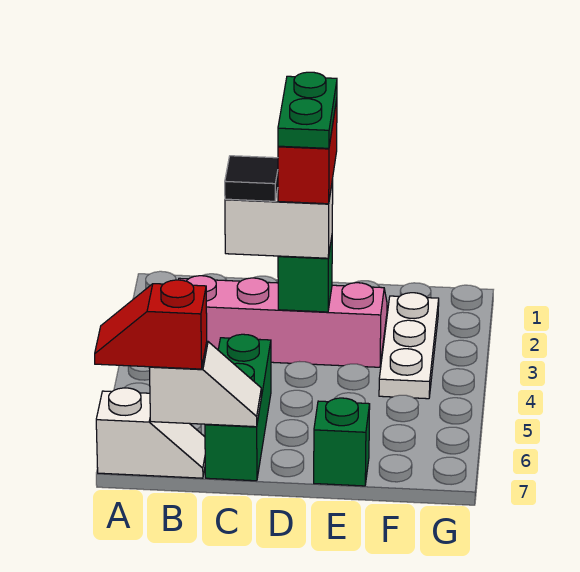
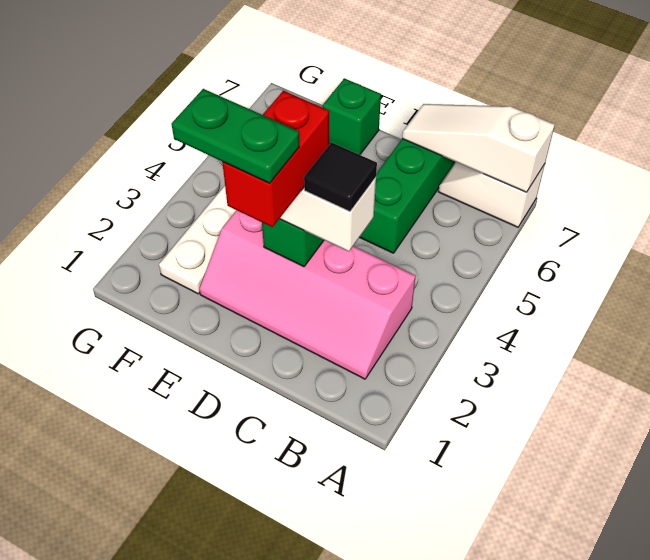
red 1x2 slope [95,280,207,369] -> none
white 1x2 slope [149,341,261,427] -> white 1x3 slope [402,104,555,192]
green 1x2 plate [278,72,337,148] -> green 1x2 plate turned to [172,89,299,183]

